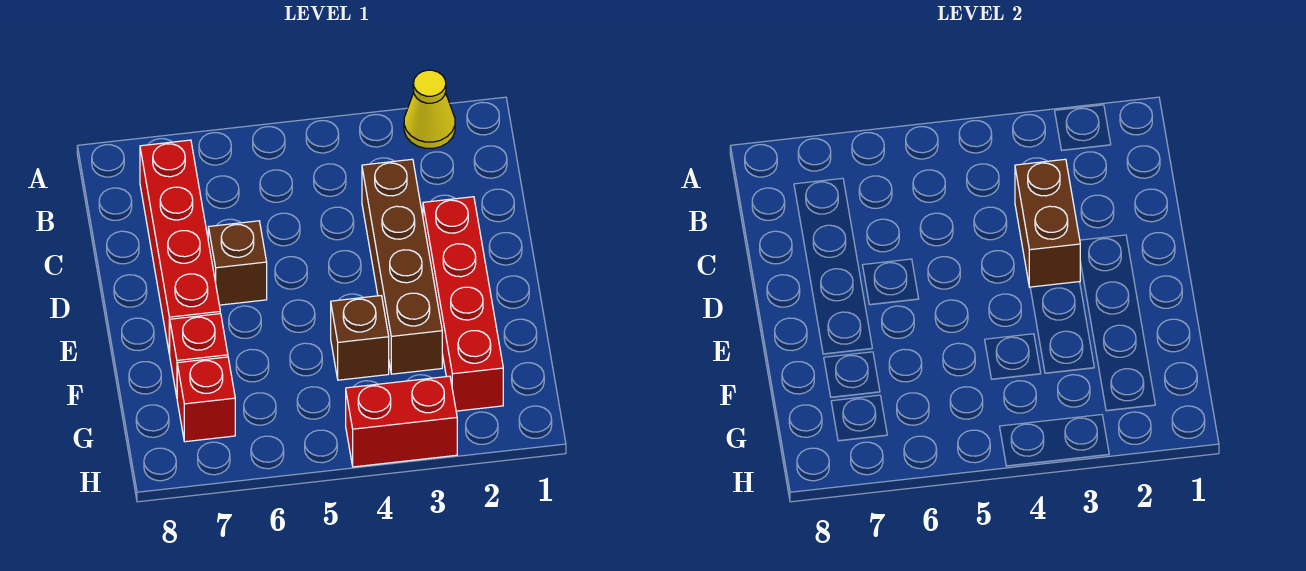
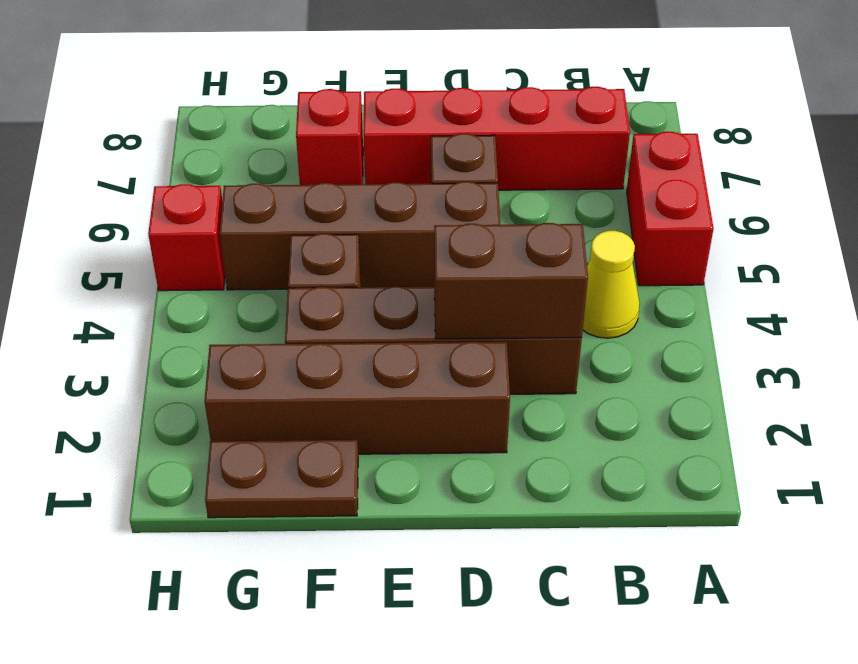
yellow 1x1 cone [404,70,455,149] -> yellow 1x1 cone moved to [583,231,640,338]
red 1x4 brick [423,197,503,411] -> brown 1x4 brick [204,342,510,454]
none -> brown 1x4 brick [220,182,500,290]
none -> brown 1x2 plate [205,440,358,518]
red 1x1 brick [177,357,235,442] -> red 1x1 brick moved to [148,184,225,291]
red 1x2 brick [346,376,457,467] -> red 1x2 brick moved to [627,132,714,286]

